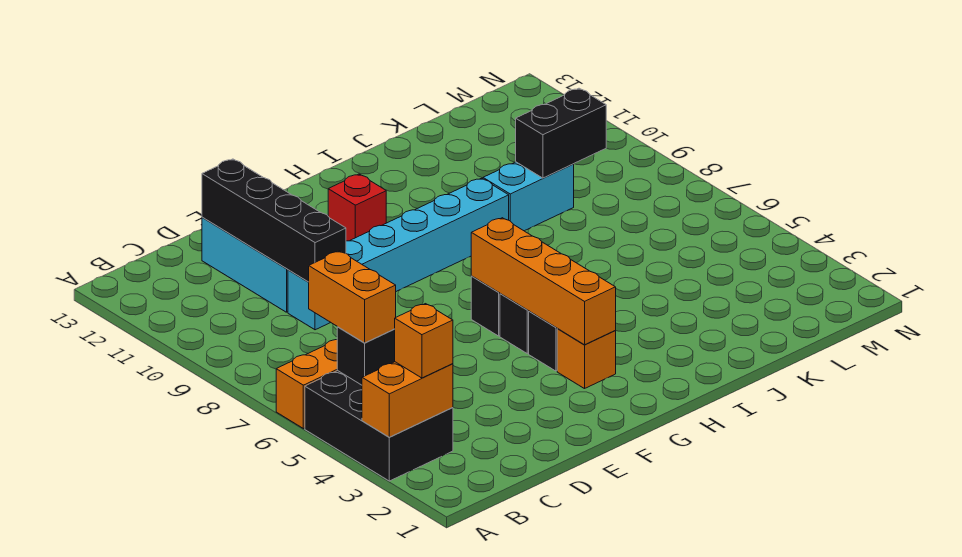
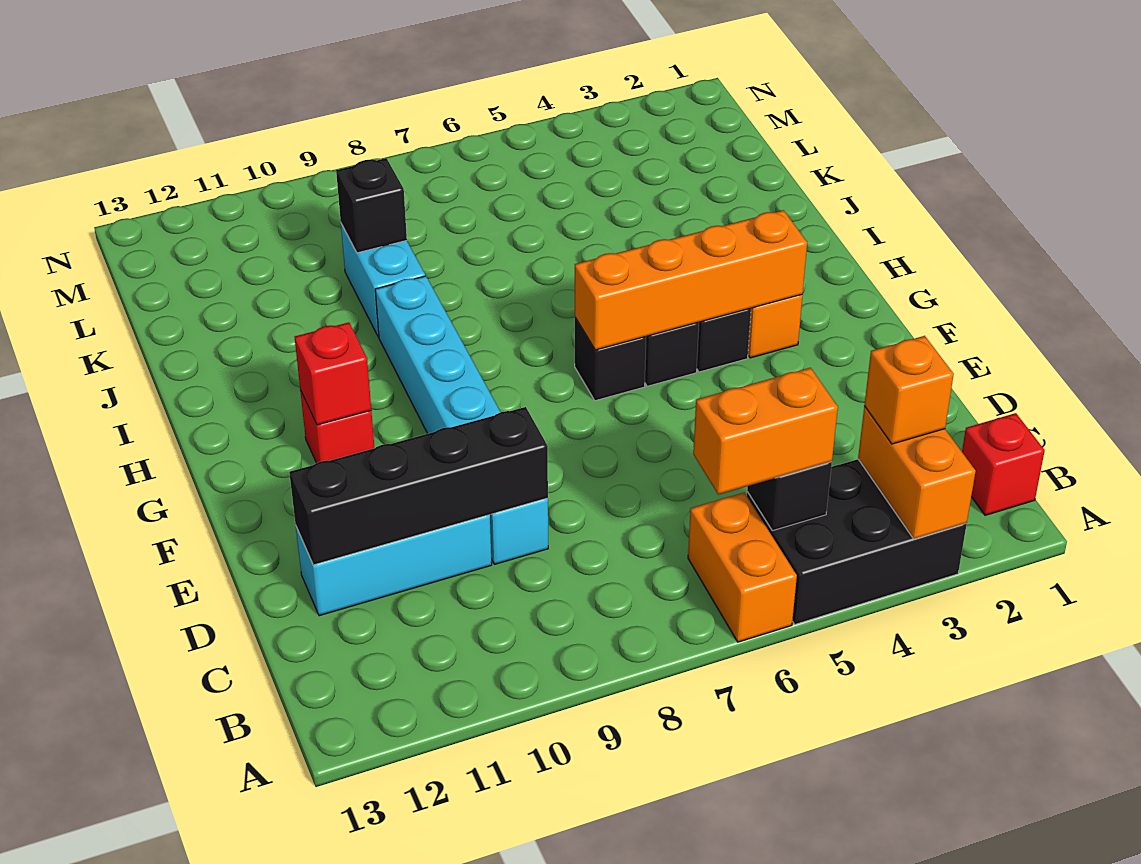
none -> red 1x1 brick [962,413,1045,515]
none -> red 1x1 brick [295,322,371,425]
black 1x2 brick [516,88,606,178] -> black 1x1 brick [336,158,407,253]

